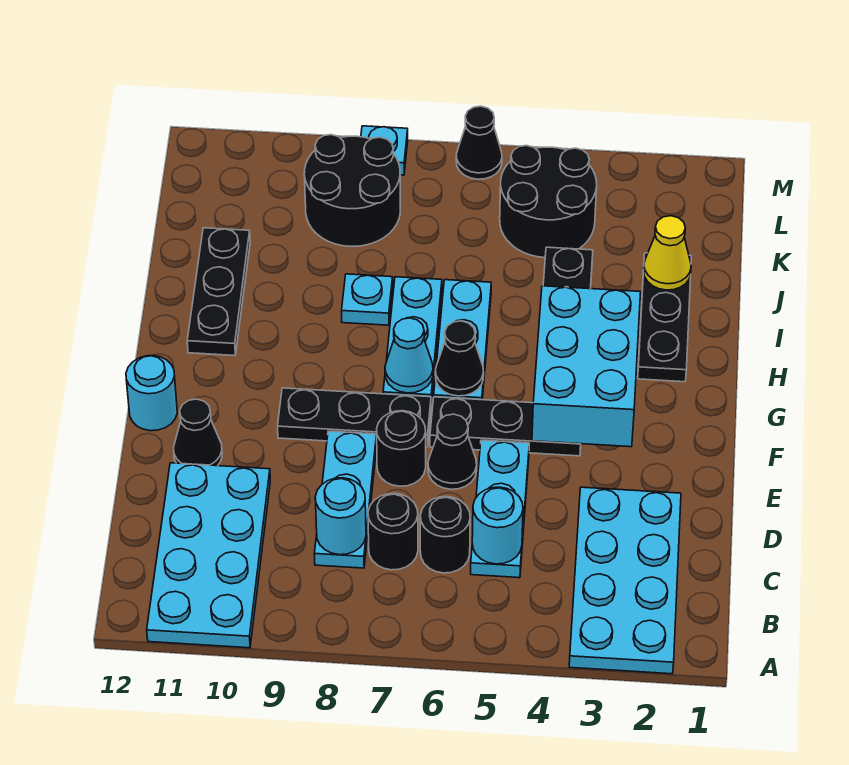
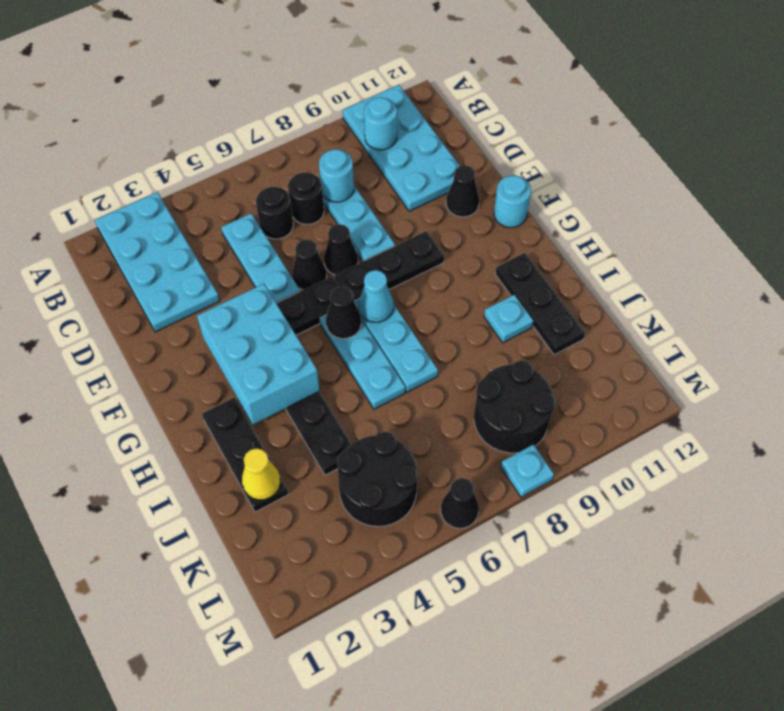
cyan 1x1 round brick [472,487,523,564] -> cyan 1x1 round brick moved to [364,98,397,150]
black 1x1 round brick [377,411,426,486] -> black 1x1 cone [324,224,358,275]
cyan 1x1 plate [342,274,393,325] -> cyan 1x1 plate moved to [484,295,534,343]

